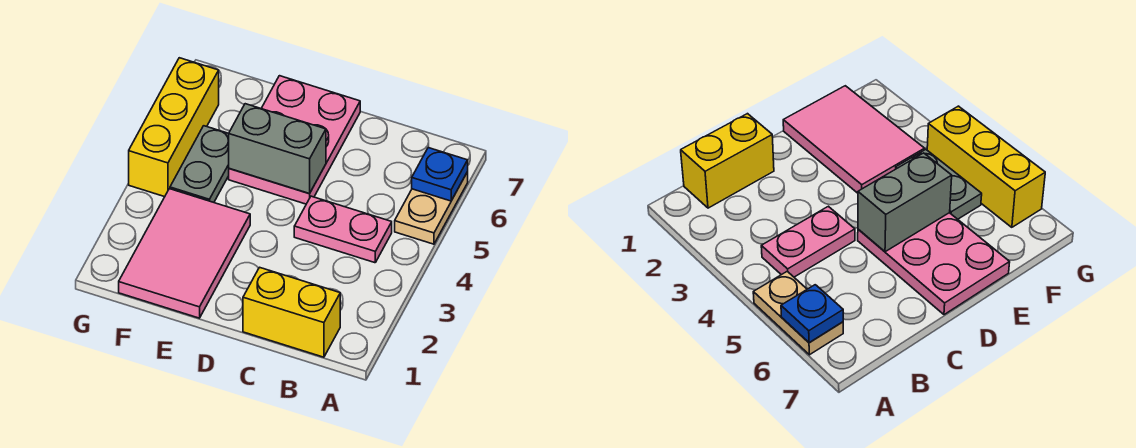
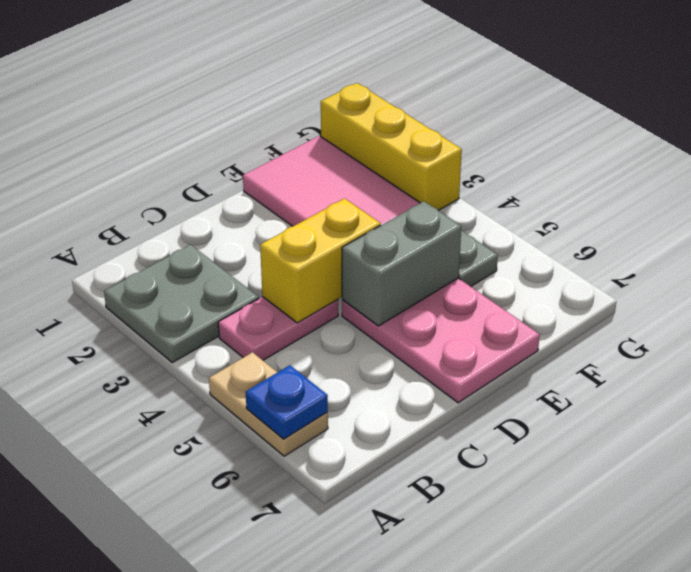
none -> grey 2x2 plate [104,245,259,363]
yellow 1x2 brick [243,267,340,357] -> yellow 1x2 brick moved to [260,198,381,323]
yellow 1x3 brick [129,58,219,197] -> yellow 1x3 brick moved to [321,83,462,211]

